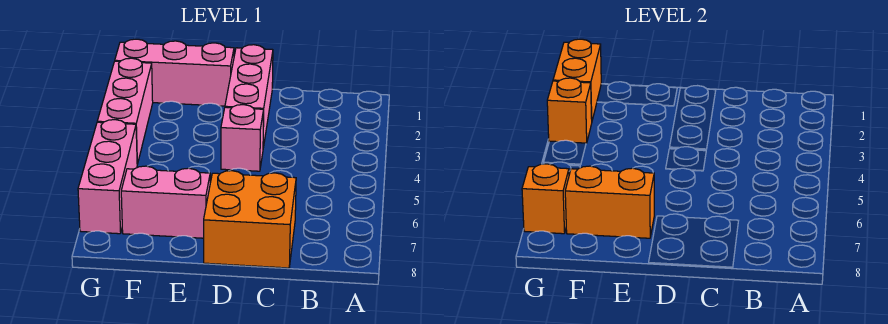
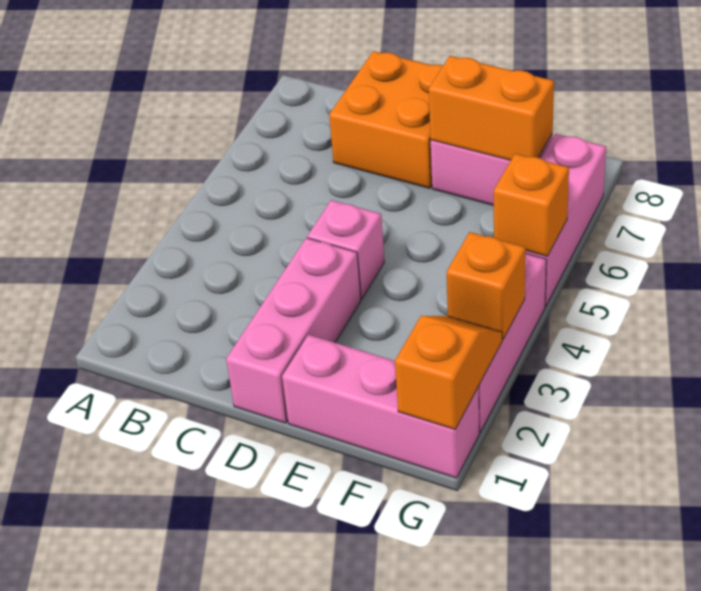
orange 1x2 brick [553,39,601,120] -> orange 1x2 slope [395,316,502,429]
orange 1x1 brick [522,164,569,234] -> orange 1x1 brick moved to [494,154,569,256]

